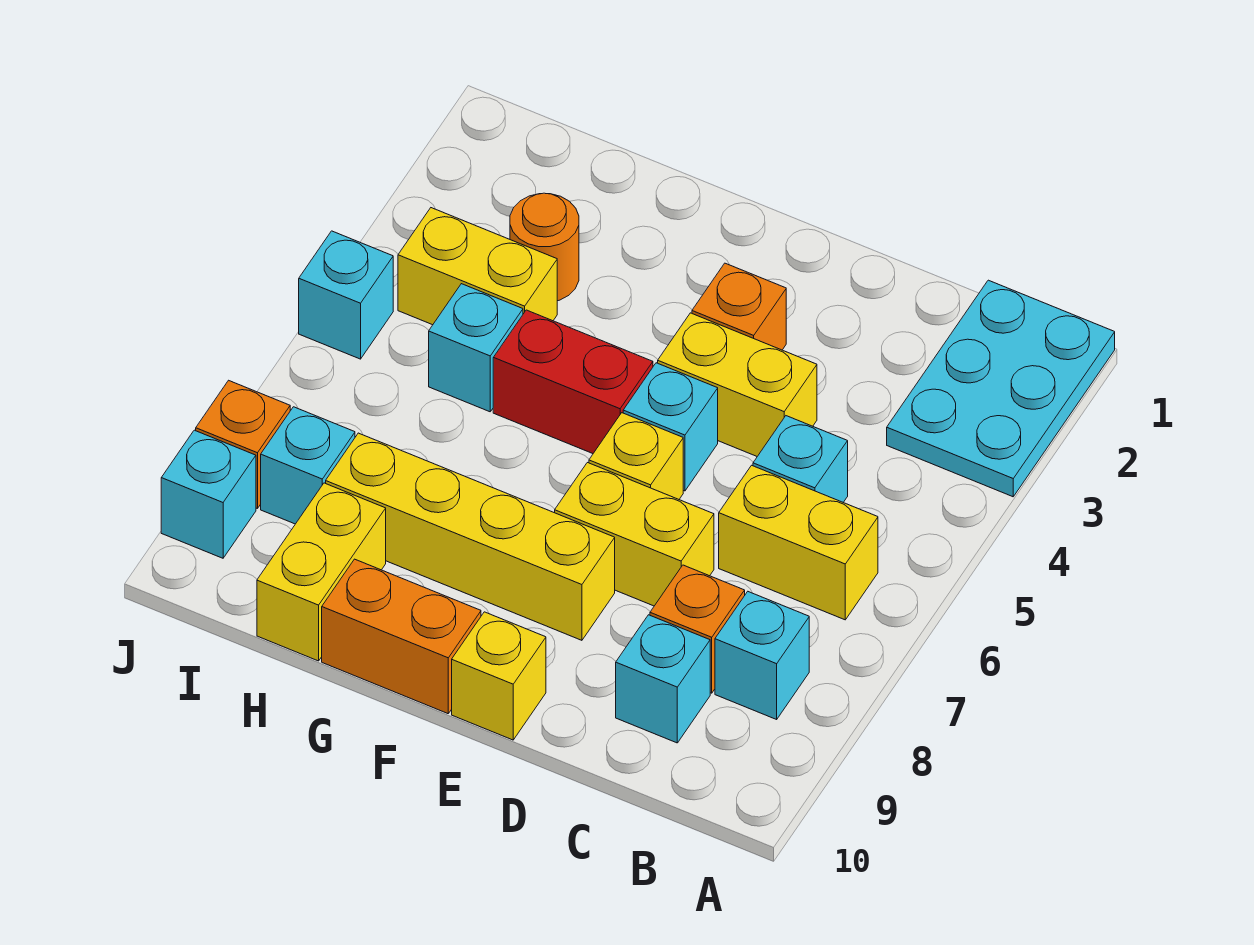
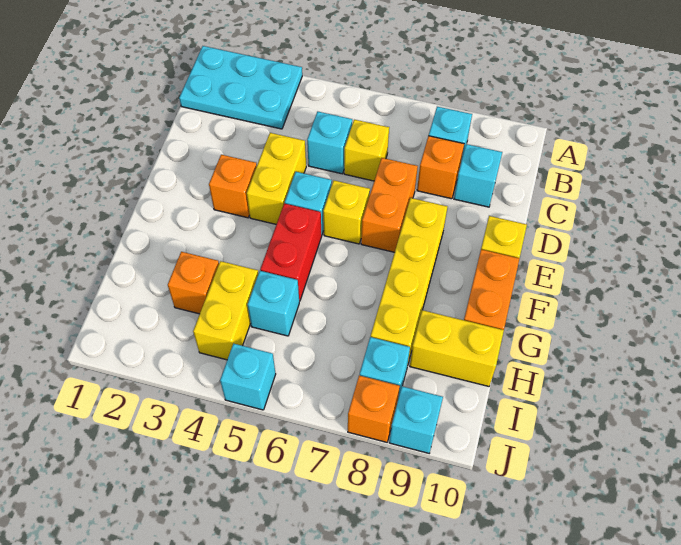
yellow 1x2 brick [719,465,878,620] -> yellow 1x1 brick [344,120,389,181]
yellow 1x2 brick [555,463,714,606] -> orange 1x2 brick [361,158,418,252]
orange 1x1 round brick [510,193,579,301] -> orange 1x1 brick [168,252,219,314]

